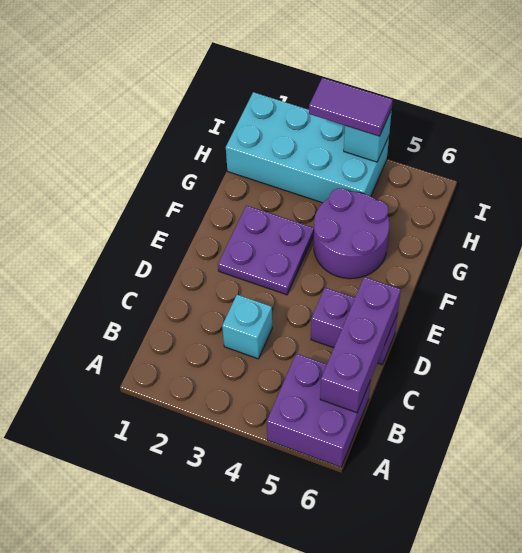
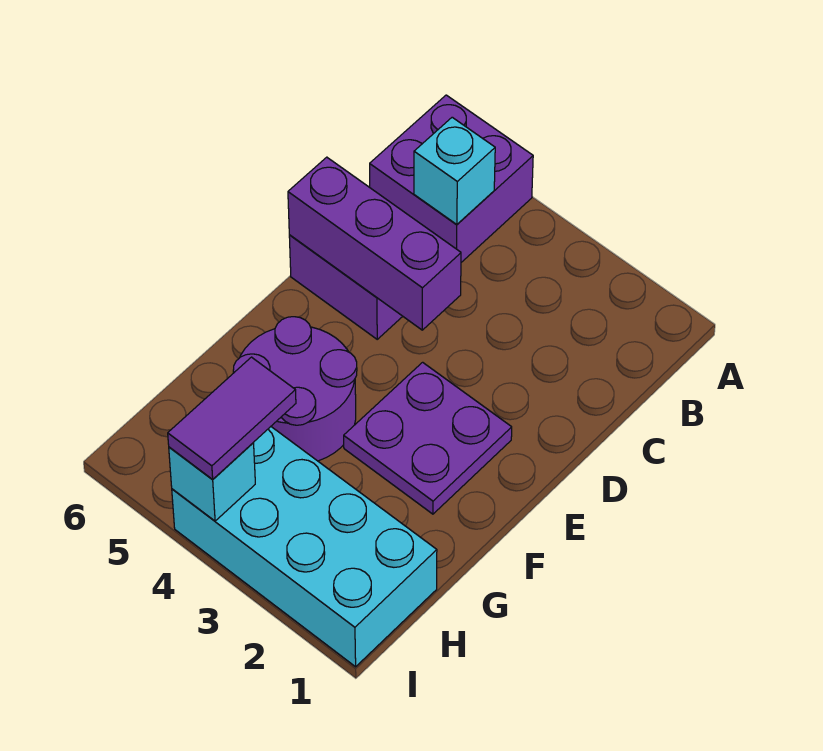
purple 1x3 brick [320,277,401,413] -> purple 1x3 brick turned to [288,157,461,330]
cyan 1x1 brick [222,295,272,359] -> cyan 1x1 brick moved to [414,117,495,225]
purple 1x2 tile [309,78,393,136] -> purple 1x2 tile turned to [168,357,296,480]

